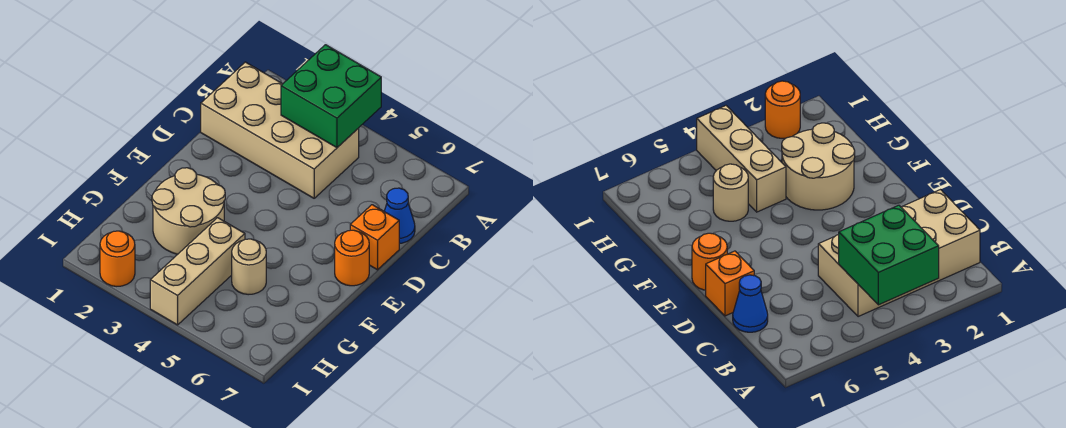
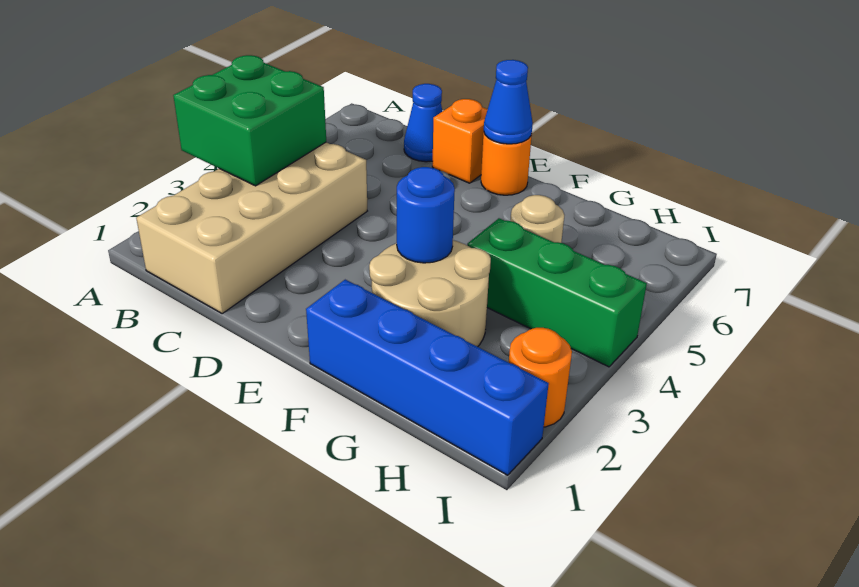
none -> blue 1x1 cone [484,60,533,144]
none -> blue 1x4 brick [306,280,549,475]
none -> blue 1x1 round brick [397,167,455,263]
tan 1x3 brick [150,218,245,325] -> green 1x3 brick [467,218,647,367]

